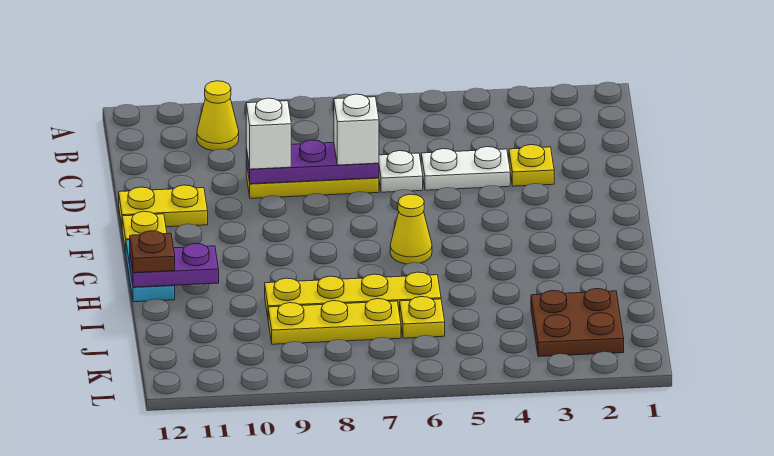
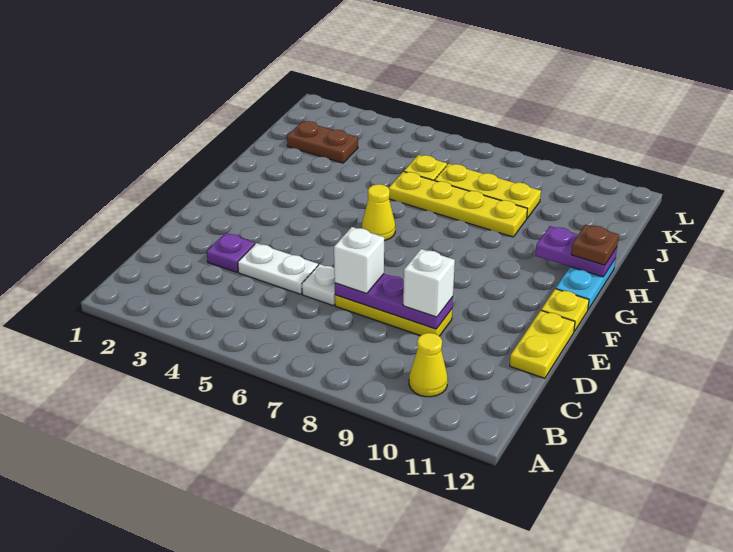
yellow 1x1 plate [509,145,554,186] -> purple 1x1 plate [207,233,255,272]
yellow 1x2 plate [119,185,208,227] -> yellow 1x2 plate turned to [510,311,575,378]
brown 2x2 plate [531,288,624,357] -> brown 1x2 plate [287,121,358,163]

